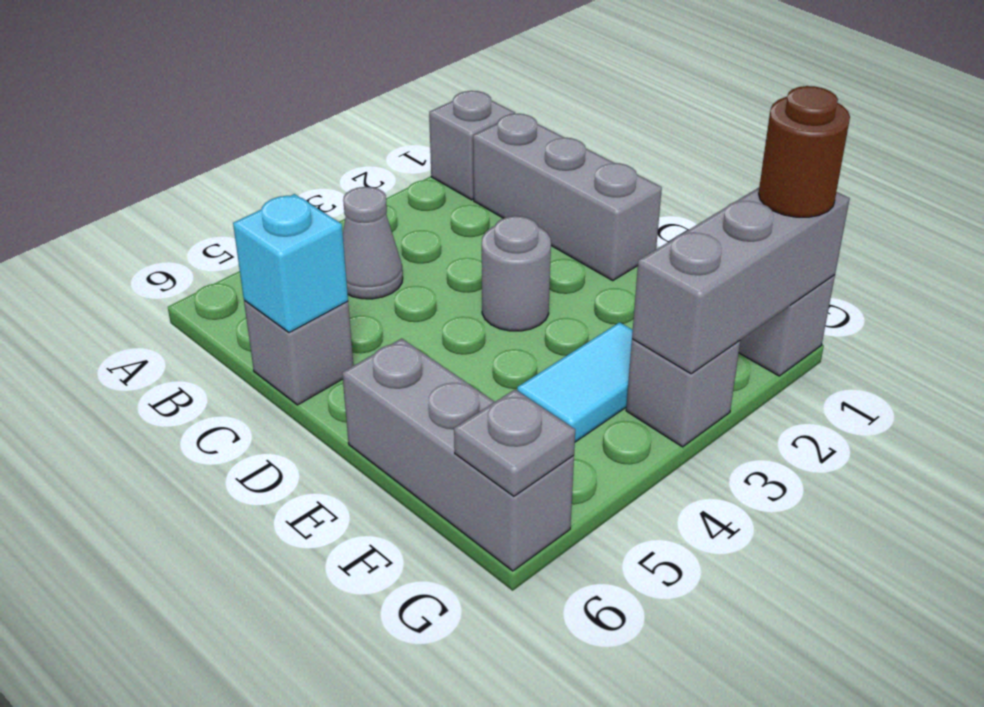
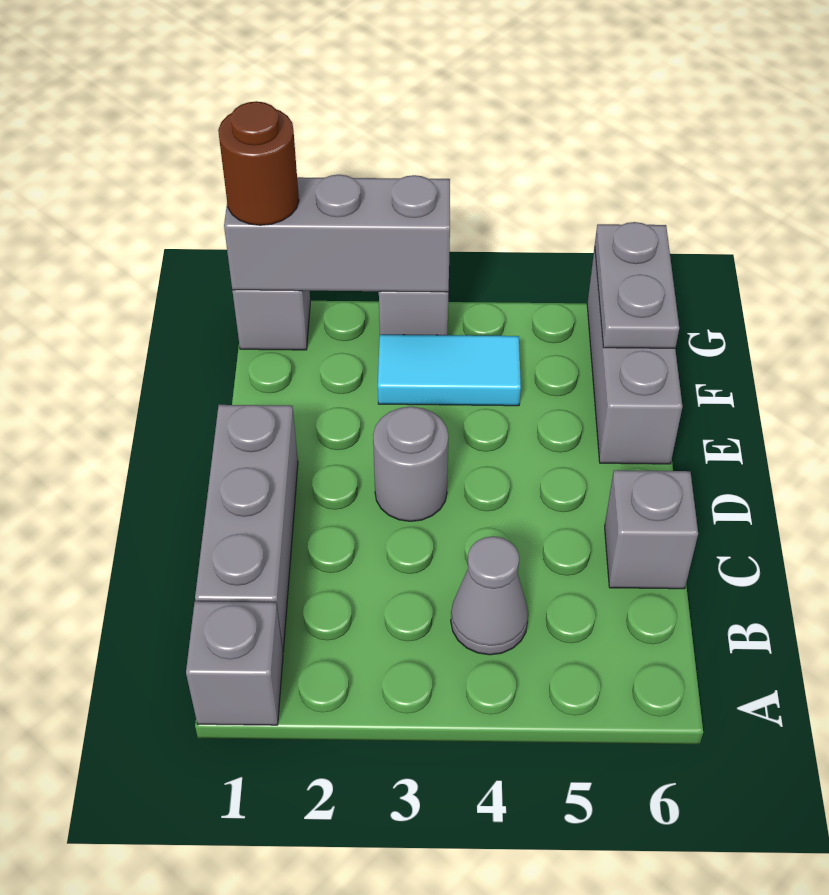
cyan 1x1 brick [233,194,348,333] -> none
grey 1x1 plate [454,389,575,496] -> grey 1x2 plate [595,222,679,348]

